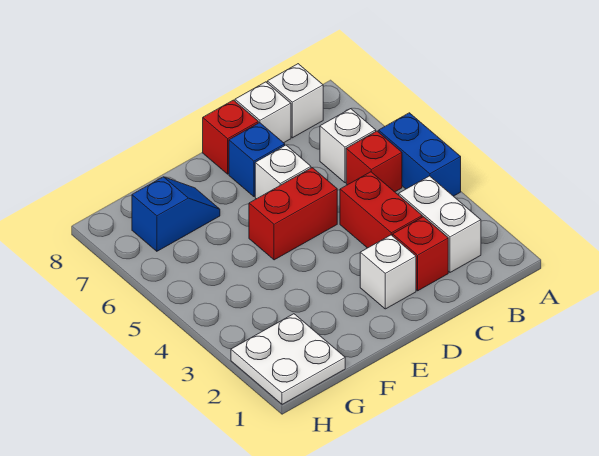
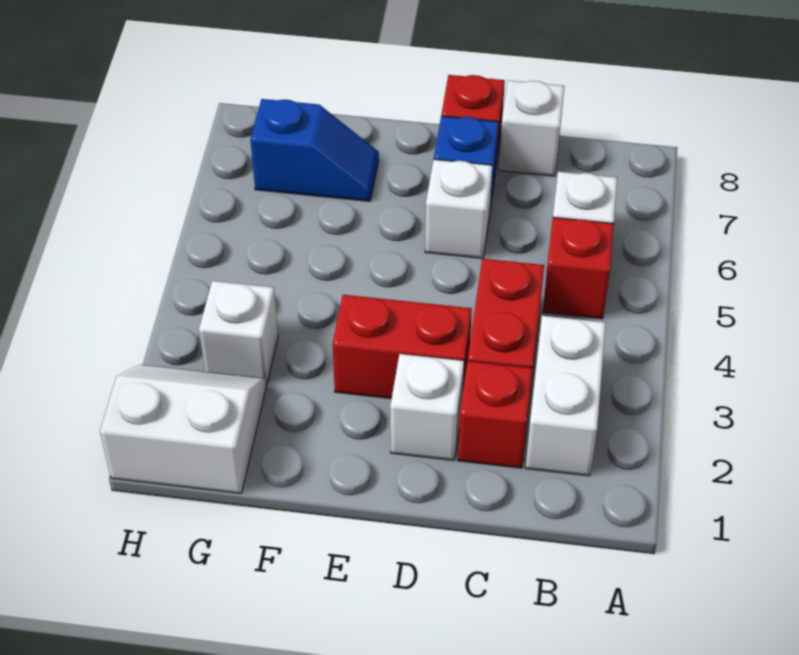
blue 1x2 brick [379,113,461,196] -> none
white 1x1 brick [267,64,323,138] -> white 1x1 brick moved to [199,281,278,385]
red 1x2 brick [249,168,337,260] -> red 1x2 brick moved to [332,295,472,399]
white 2x2 plate [231,314,345,404] -> white 2x2 slope [100,365,266,493]

